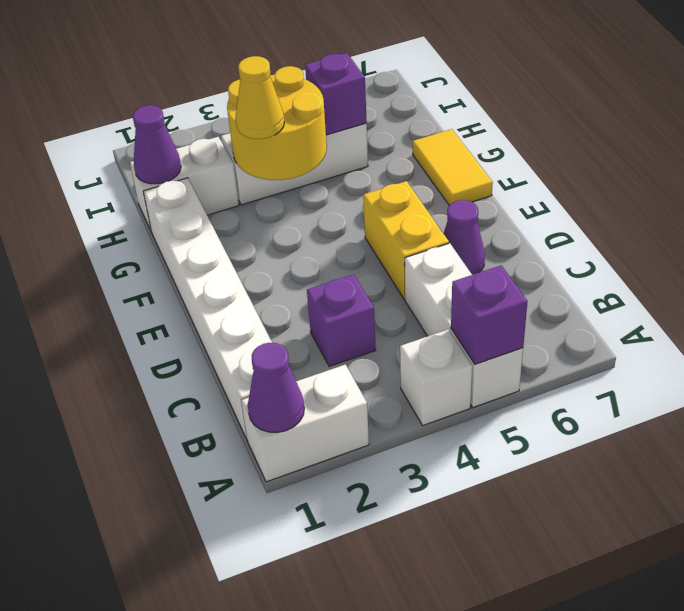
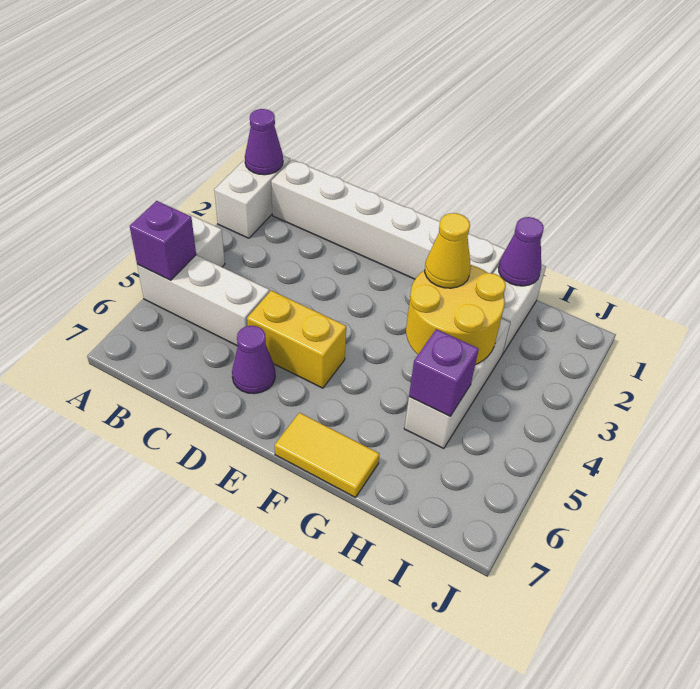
purple 1x1 brick [307,274,376,366] -> none

